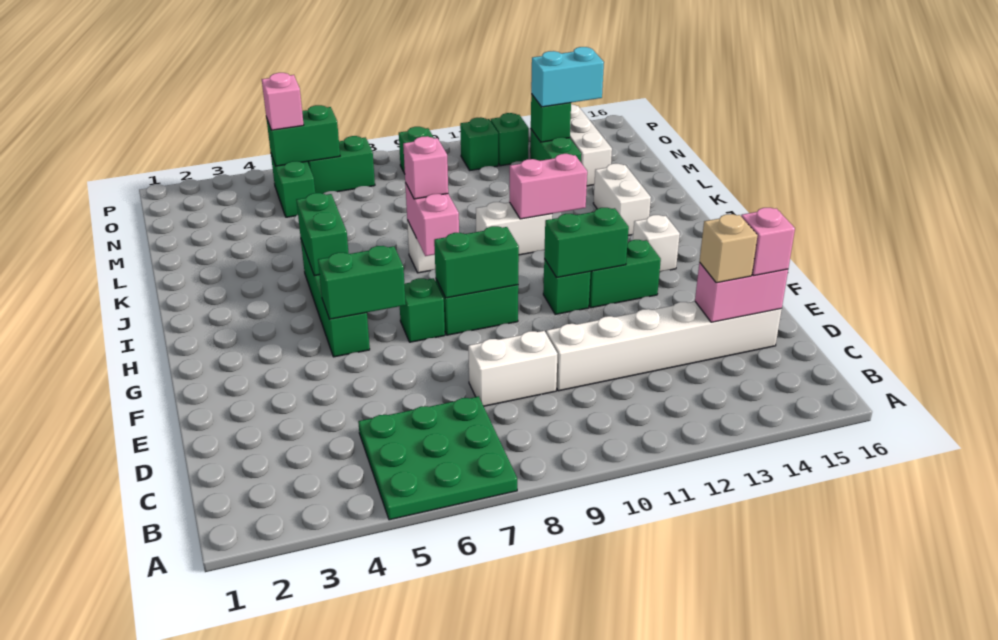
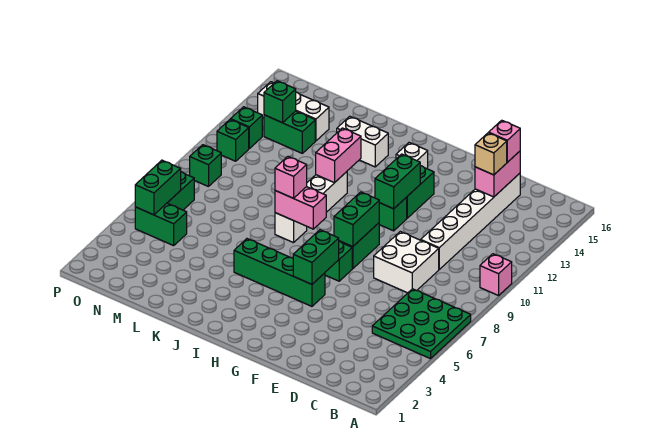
white 1x2 brick [468,331,558,406] -> white 2x2 brick [374,232,439,293]
green 1x2 brick [296,193,349,276] -> none
cyan 1x2 brick [531,47,604,107] -> none
pink 1x1 brick [262,73,304,130] -> pink 1x1 brick moved to [480,254,512,296]

